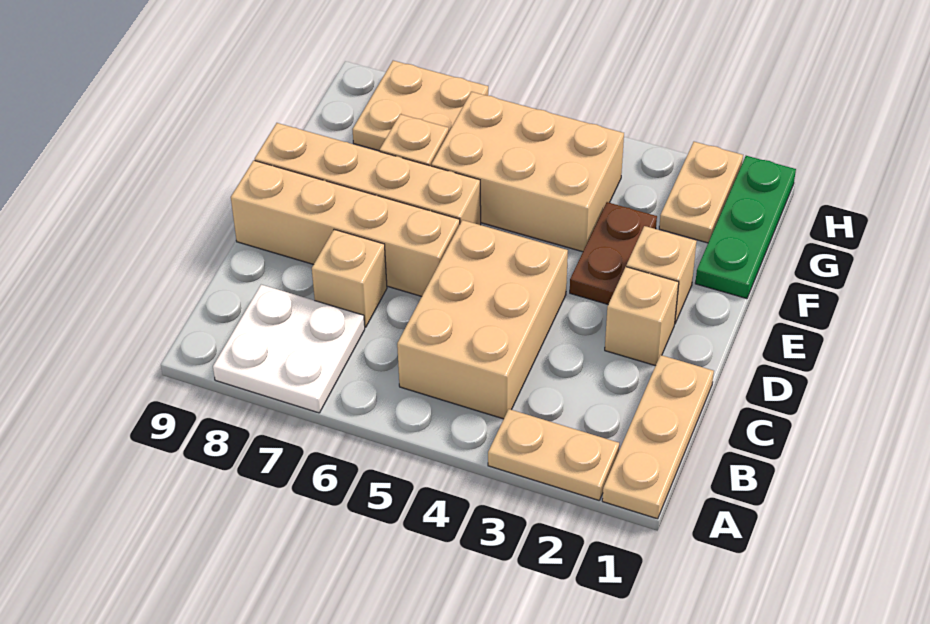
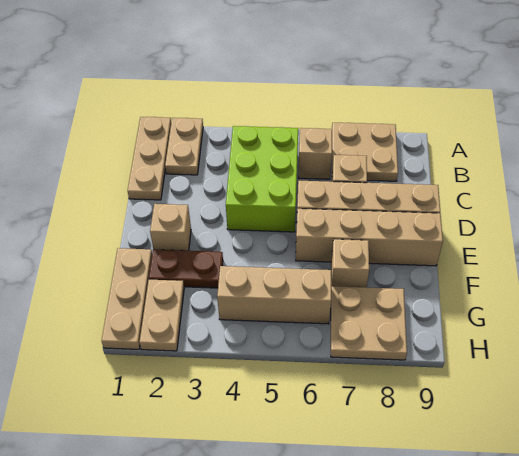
tan 1x2 plate [488,409,619,500] -> tan 1x2 plate turned to [165,118,203,175]
white 2x2 plate [213,285,365,413] -> tan 2x2 plate [332,123,398,181]
tan 2x3 brick [397,220,568,419] -> lime 2x3 brick [226,126,298,232]
tan 1x1 brick [605,267,679,366] -> tan 1x1 brick moved to [298,128,332,179]
brown 1x2 plate [570,202,657,304] -> brown 1x2 plate turned to [149,249,223,288]
green 1x3 plate [695,156,796,299] -> tan 1x3 plate [102,248,152,349]
tan 2x3 brick [431,92,624,252] -> tan 1x3 brick [217,266,331,324]

